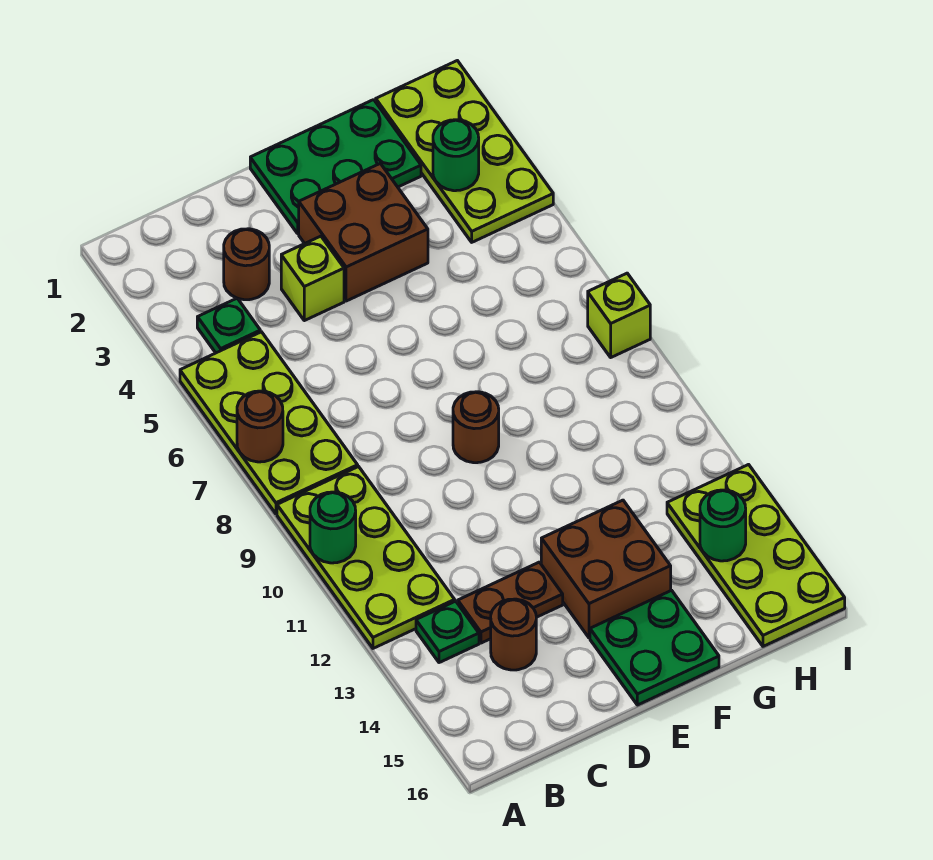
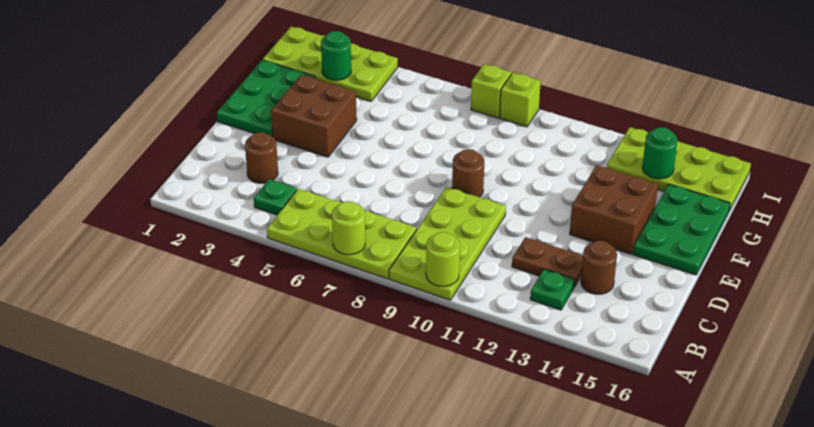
brown 1x1 round brick [237,391,283,462] -> lime 1x1 round brick [332,201,365,255]
lime 2x4 plate [277,467,455,648] -> lime 2x4 plate turned to [389,187,506,300]
green 1x1 round brick [310,492,356,563] -> lime 1x1 round brick [426,232,460,286]
brown 1x2 plate [458,562,563,643] -> brown 1x2 plate turned to [512,237,583,287]
lime 1x1 brick [281,236,344,321] -> lime 1x1 brick moved to [500,73,541,127]
green 2x2 plate [590,590,719,705] -> green 2x3 plate [633,184,730,275]

